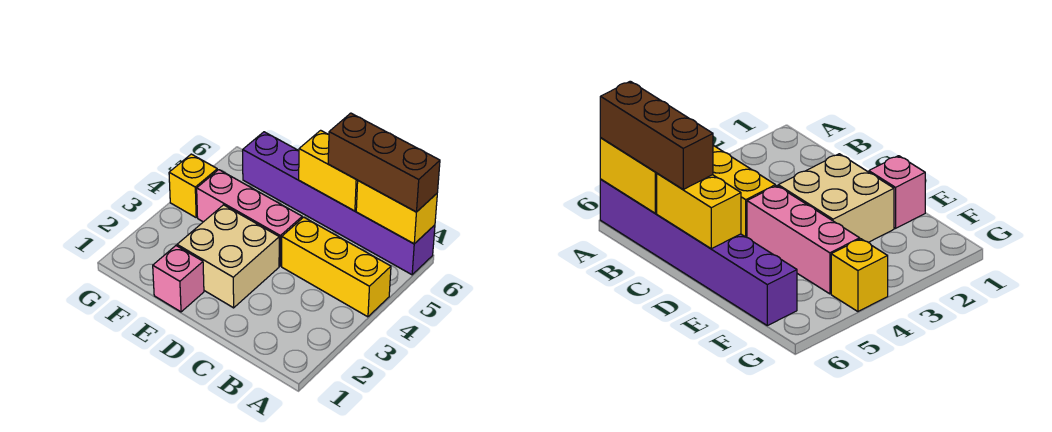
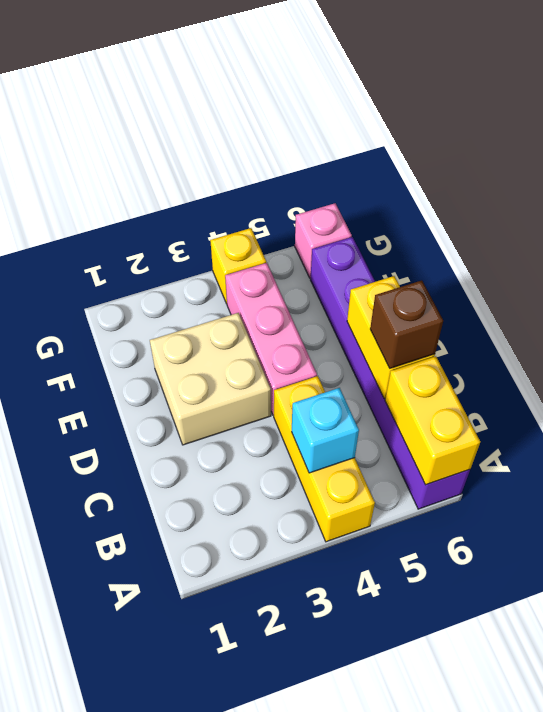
brown 1x3 brick [328,113,440,212] -> brown 1x1 brick [370,280,443,368]
none -> cyan 1x1 brick [292,388,359,473]
pink 1x1 brick [153,246,204,312] -> pink 1x1 brick moved to [295,203,352,278]

